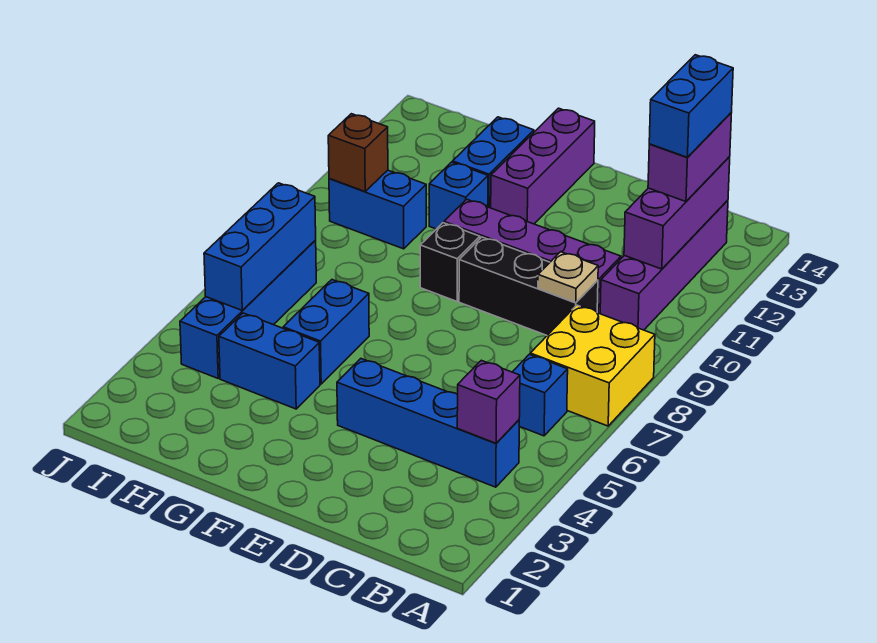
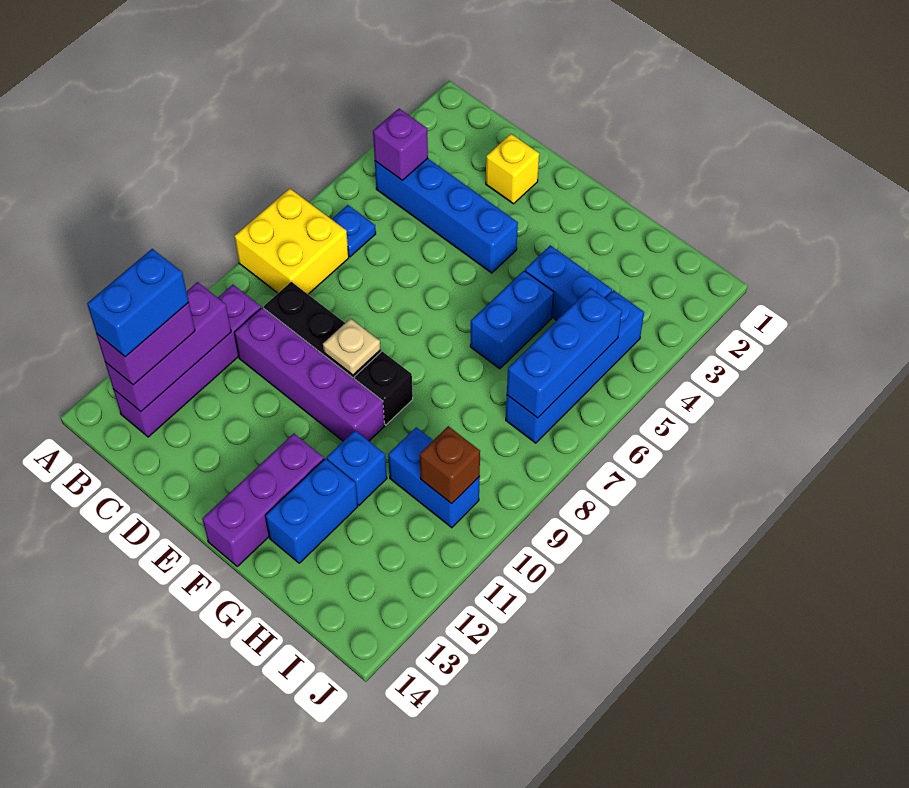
blue 1x1 brick [513,354,568,436] -> blue 1x1 plate [332,205,376,257]
tan 1x1 plate [538,252,598,303] -> tan 1x1 plate moved to [323,319,381,375]
none -> yellow 1x1 brick [486,134,539,204]

